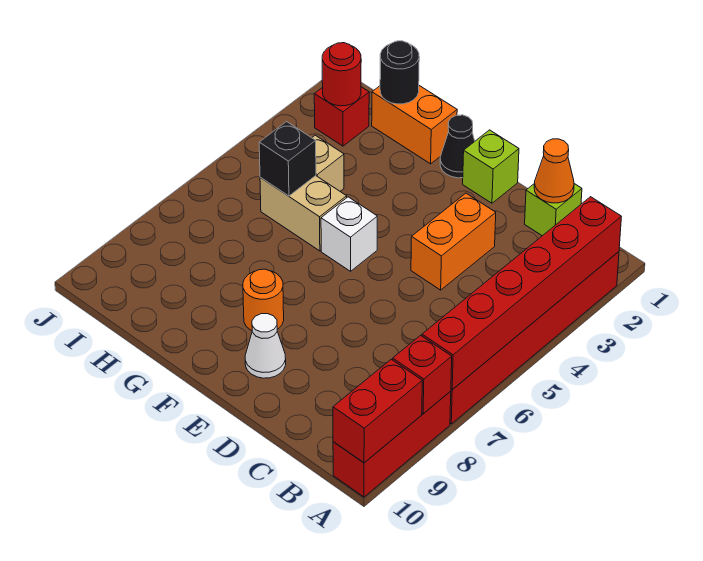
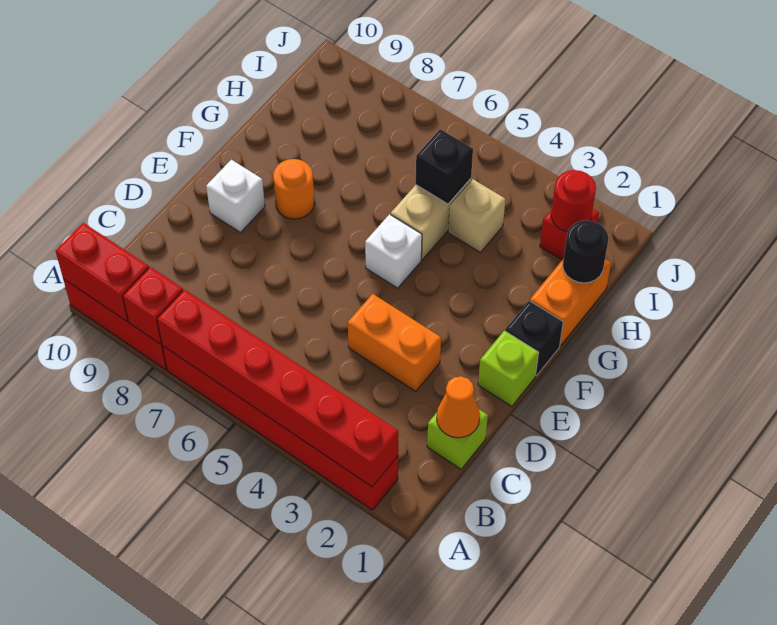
white 1x1 cone [245,314,286,378] -> white 1x1 brick [206,160,265,232]
black 1x1 cone [440,115,475,178] -> black 1x1 brick [505,301,563,376]

